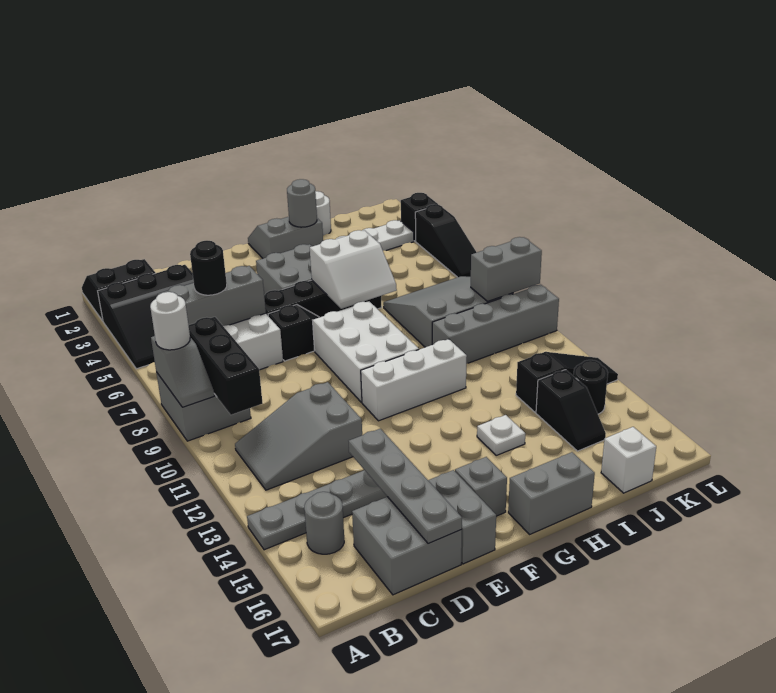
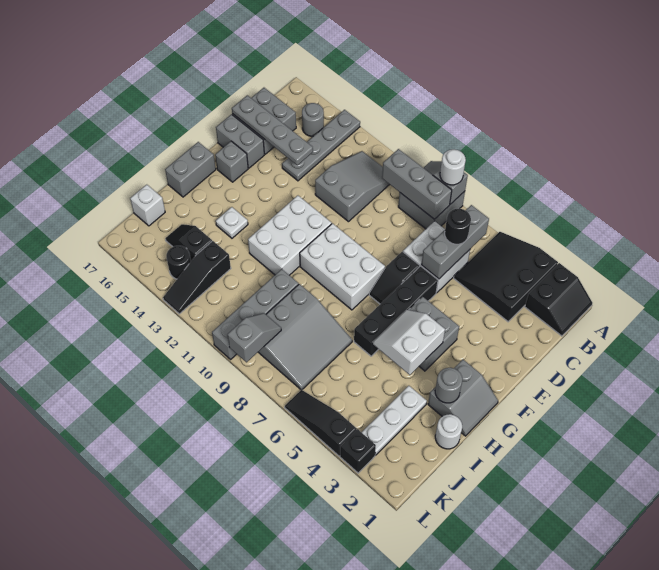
black 1x3 brick [189,317,263,415] -> grey 1x3 brick [382,149,452,219]
white 1x3 brick [361,339,467,421] -> white 2x3 brick [248,196,332,275]
white 2x2 slope [310,230,397,309] -> white 2x2 slope moved to [373,310,445,375]
grey 1x2 brick [471,237,542,301] -> grey 1x2 slope [228,313,281,362]

